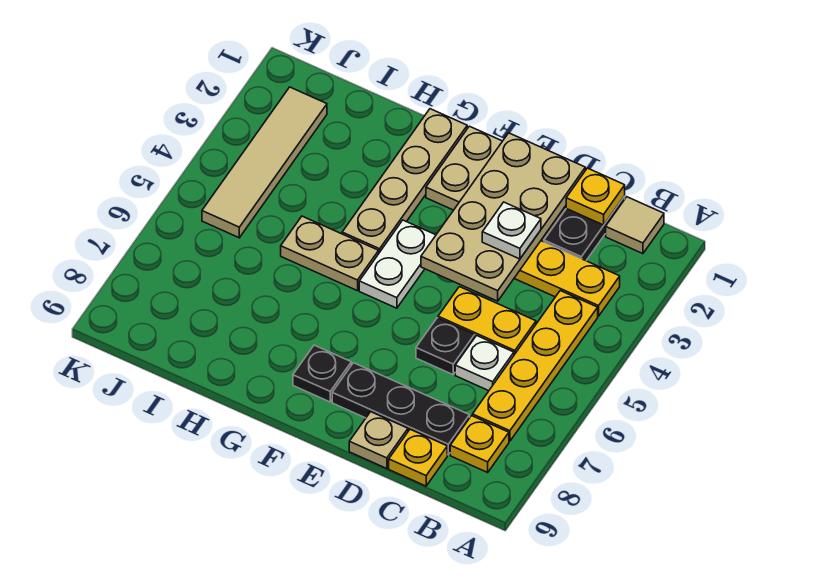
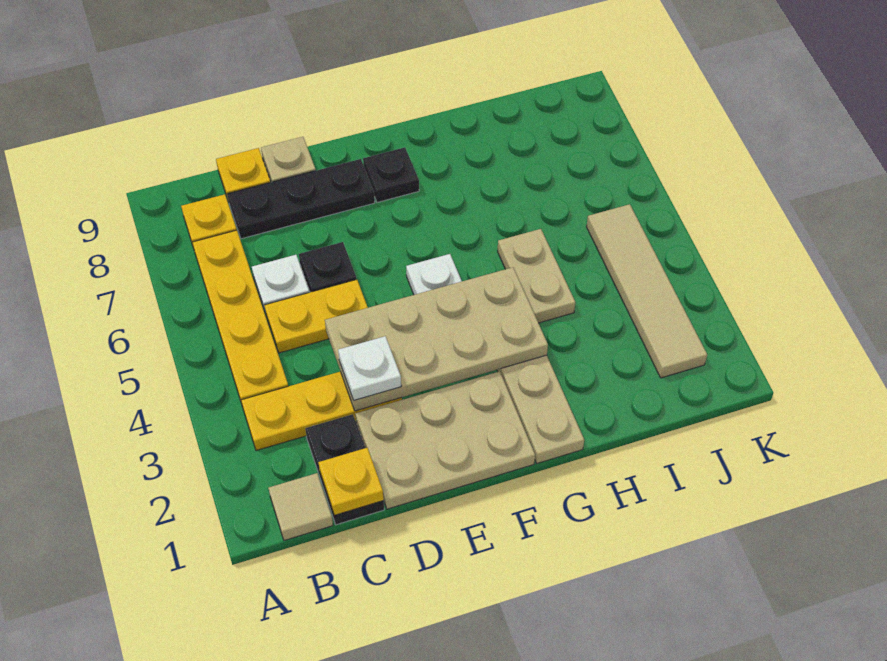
tan 2x4 plate [421,133,585,301] -> tan 2x4 plate turned to [325,267,548,411]
tan 1x2 plate [281,216,379,291] -> tan 1x2 plate turned to [498,229,575,323]

